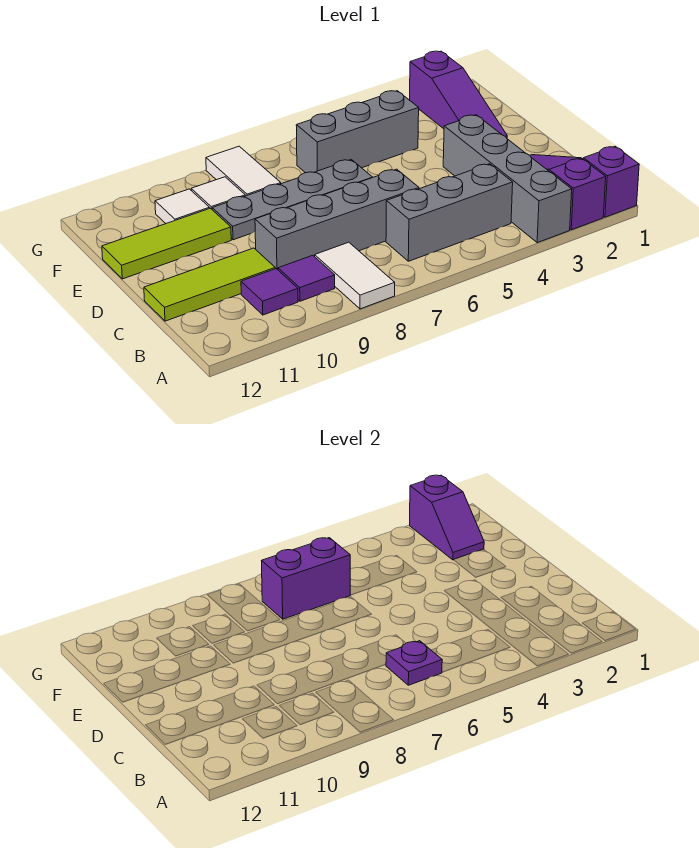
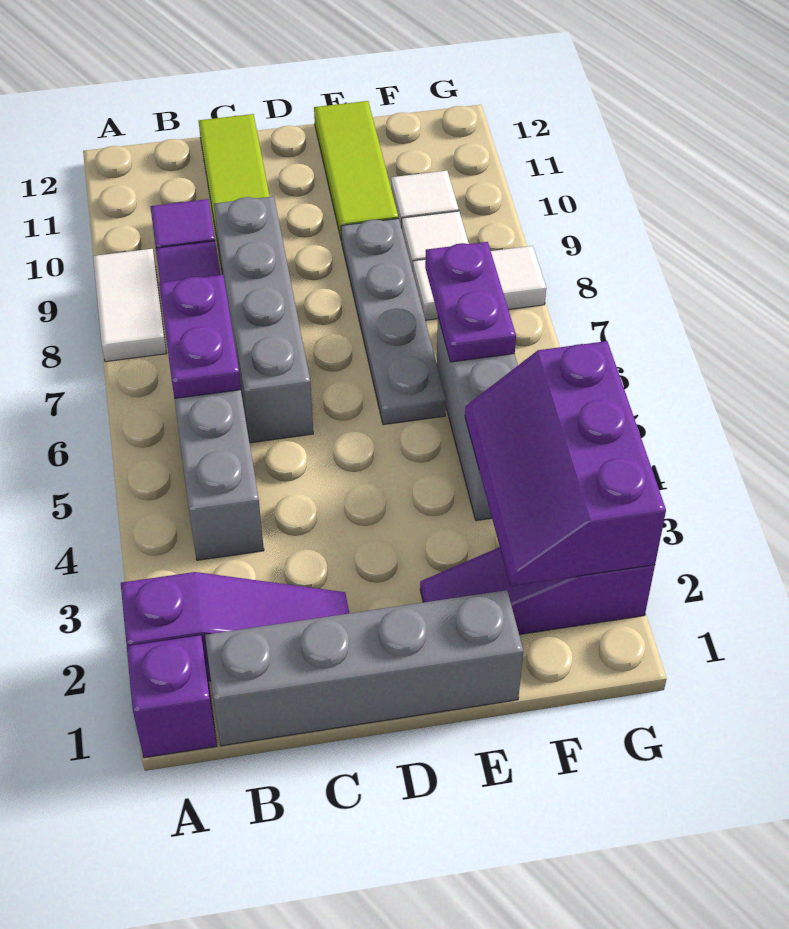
grey 1x4 brick [443,115,572,243] -> grey 1x4 brick moved to [205,590,523,746]
white 1x2 tile [315,242,395,309] -> white 1x2 tile turned to [93,249,166,362]
purple 1x1 plate [386,641,442,685] -> purple 1x2 plate [159,275,241,399]
purple 1x2 slope [410,475,484,560] -> purple 2x3 slope [465,341,666,586]
purple 1x2 brick [262,538,350,619] -> purple 1x2 plate [425,242,516,362]

